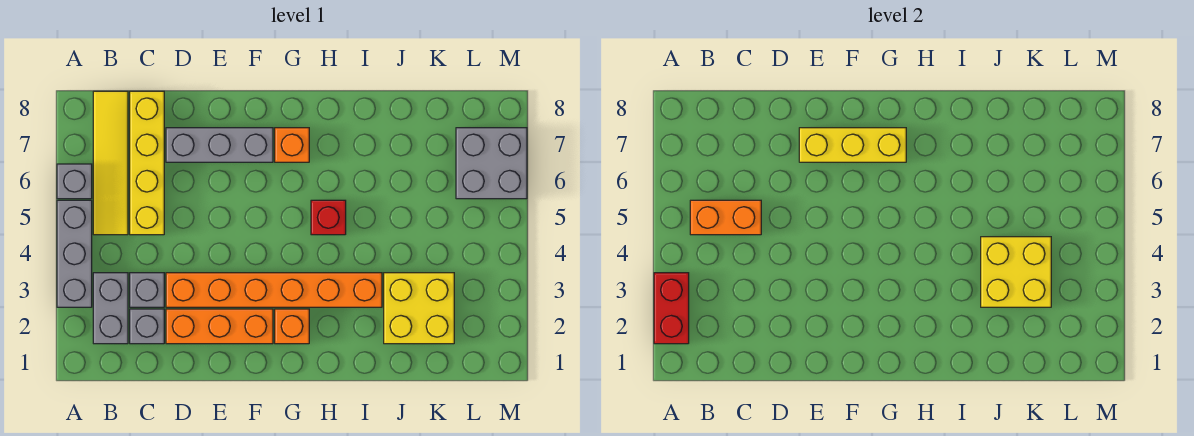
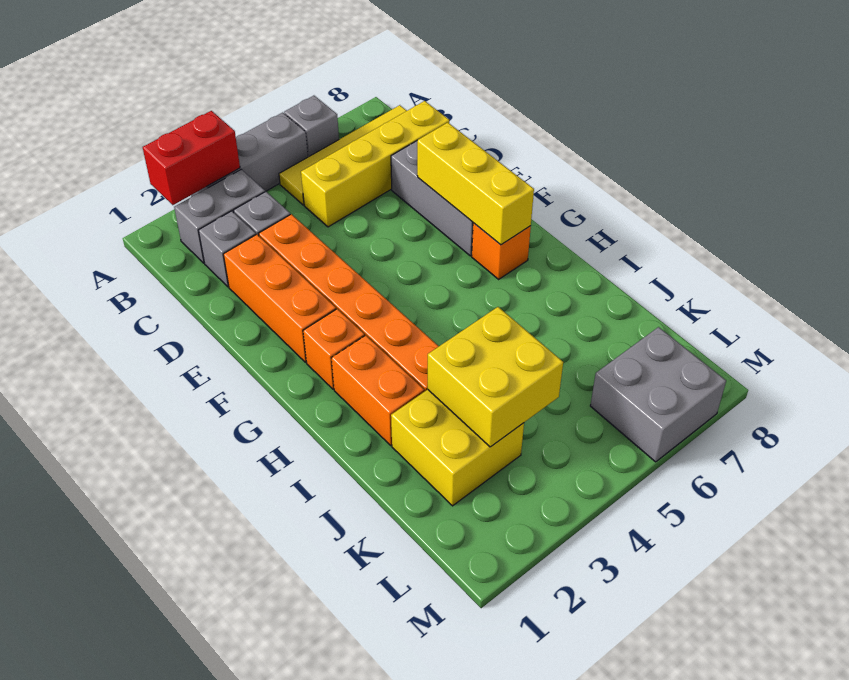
orange 1x2 brick [690,200,761,235] -> orange 1x2 brick moved to [332,335,424,445]
red 1x1 brick [311,200,346,235] -> none

